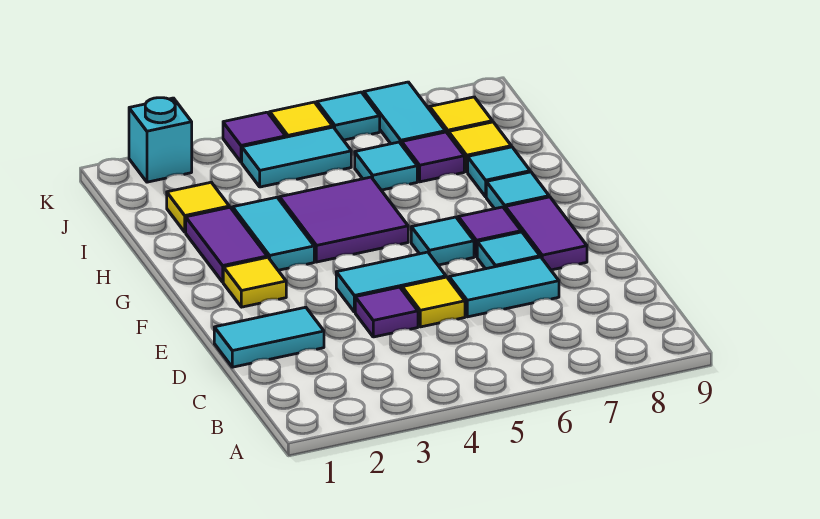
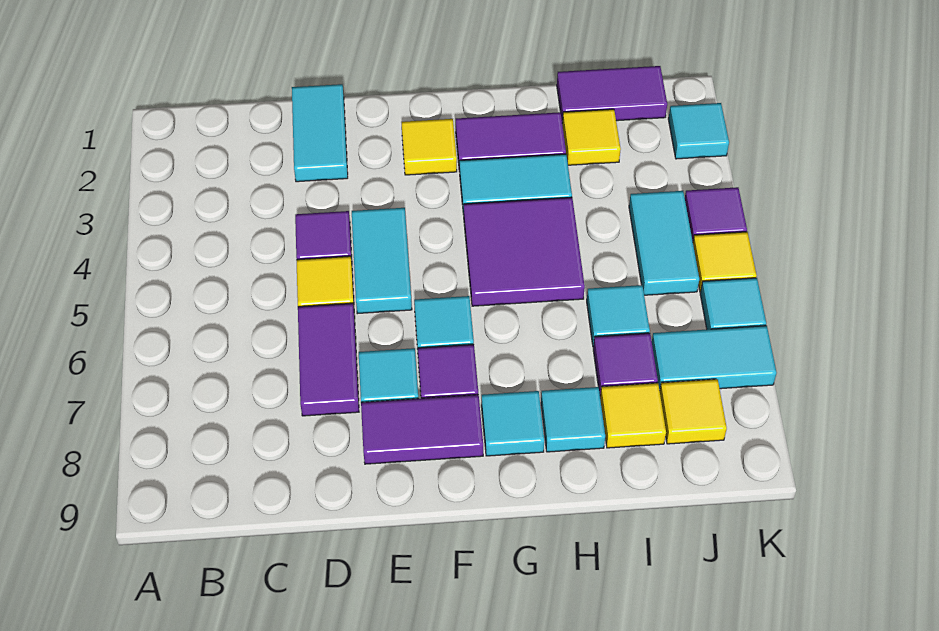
cyan 1x2 tile [449,257,559,317] -> purple 1x2 tile [298,303,359,416]
none -> purple 1x2 tile [557,66,667,123]
cyan 1x1 brick [129,98,192,182] -> cyan 1x1 tile [668,103,729,159]

